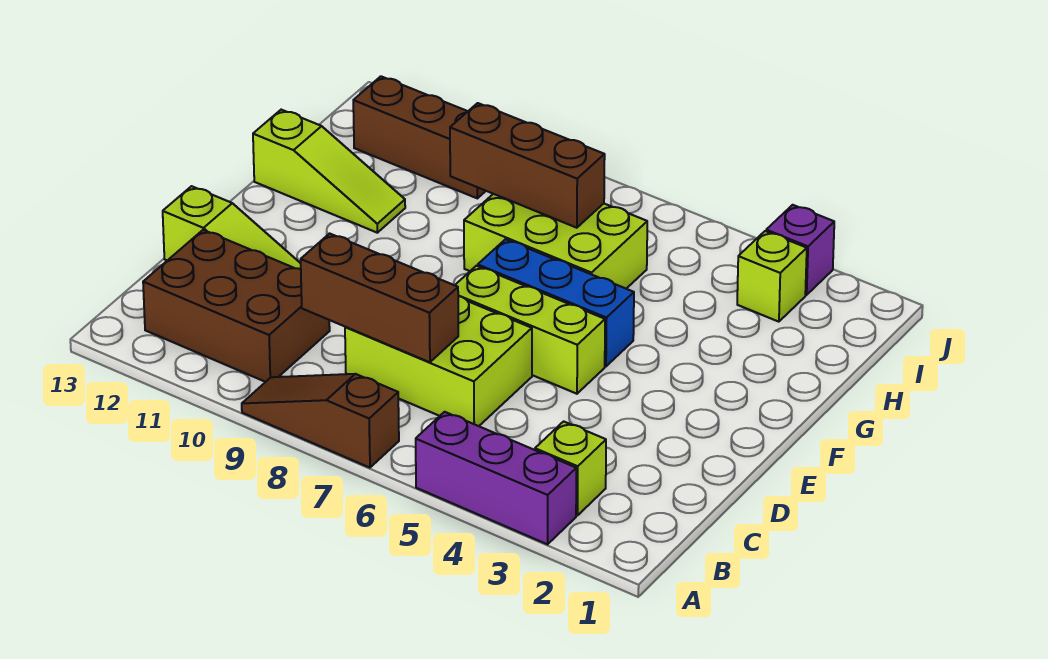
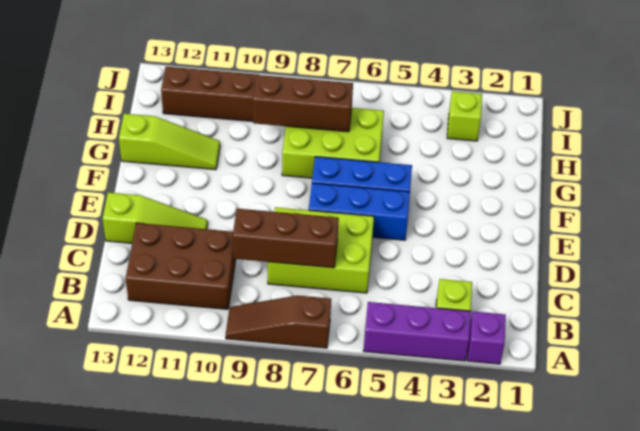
lime 1x3 brick [455,266,605,394] -> blue 1x3 brick [309,183,410,240]
purple 1x1 brick [766,205,834,295] -> purple 1x1 brick moved to [467,312,506,364]

